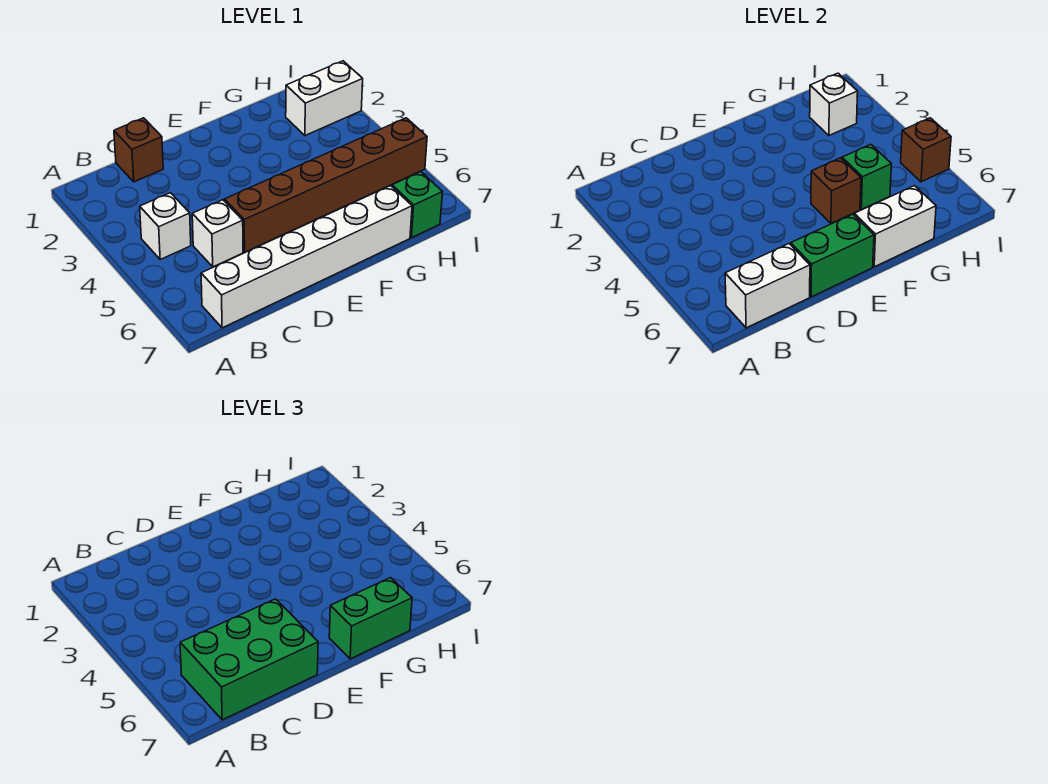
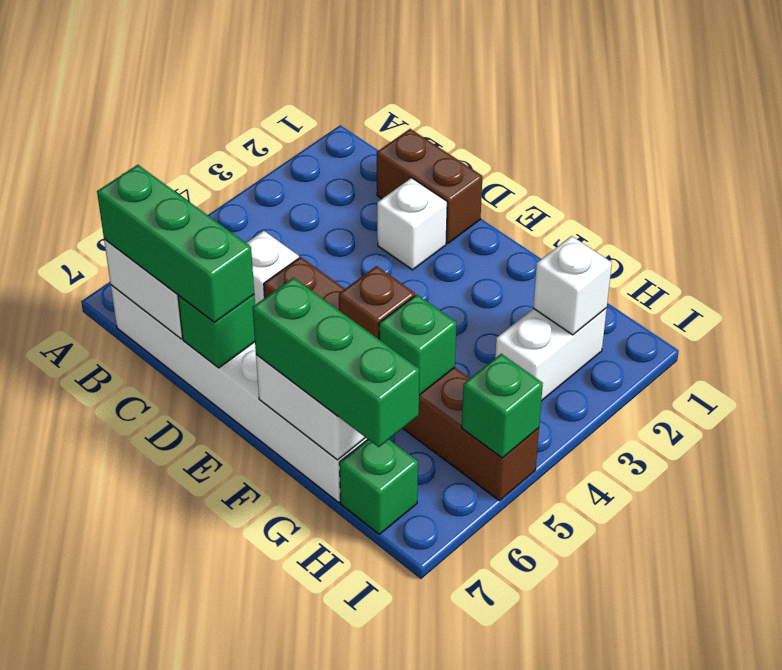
white 1x1 brick [140,193,191,259] -> white 1x1 brick moved to [377,178,447,270]
green 2x3 brick [180,599,318,720] -> green 1x3 brick [97,165,254,322]
brown 1x1 brick [114,118,163,182] -> brown 1x2 brick [377,129,482,243]
green 1x2 brick [790,214,874,297] -> green 1x1 brick [178,295,255,368]
green 1x2 brick [329,578,412,659] -> green 1x3 brick [252,278,419,447]
white 1x2 brick [286,61,363,135] -> white 1x2 brick turned to [495,308,607,401]
brown 1x1 brick [901,118,951,182] -> green 1x1 brick [462,354,543,458]

